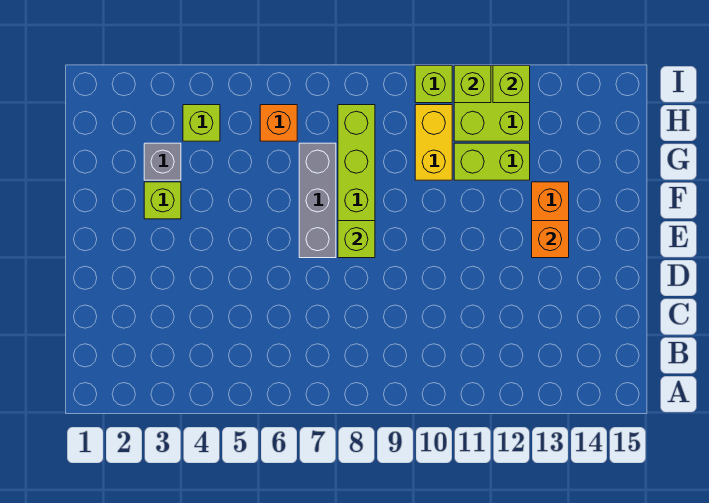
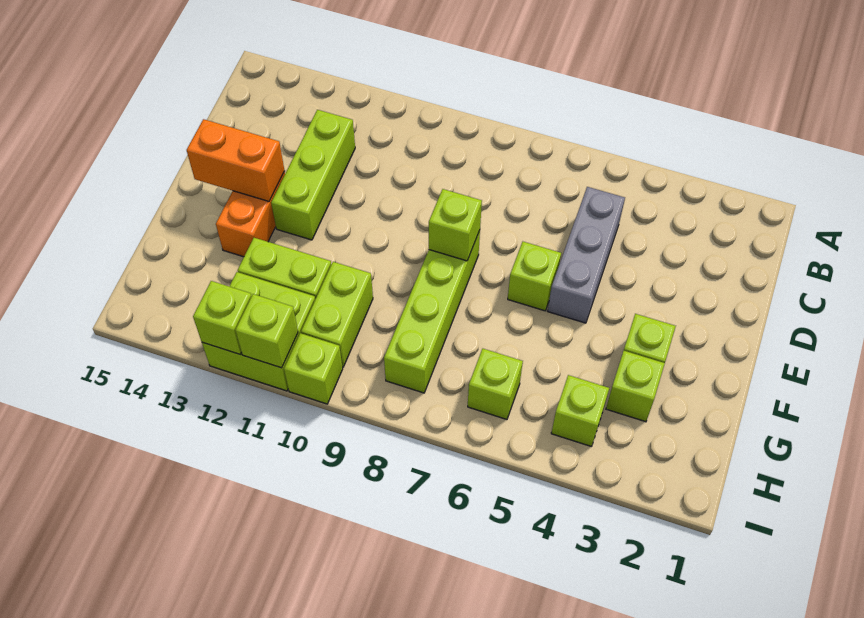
none -> lime 1x3 brick [271,110,355,240]
none -> lime 1x1 brick [508,242,561,311]
grey 1x3 brick [299,143,336,258] -> grey 1x3 brick moved to [548,187,625,323]
orange 1x1 brick [532,221,569,258] -> orange 1x2 brick [187,119,284,201]
grey 1x1 brick [144,143,181,180] -> lime 1x1 brick [606,351,665,422]
yellow 1x2 brick [415,105,452,180] -> lime 1x2 brick [301,262,373,367]
orange 1x1 brick [260,105,297,141] -> lime 1x1 brick [468,349,523,419]

